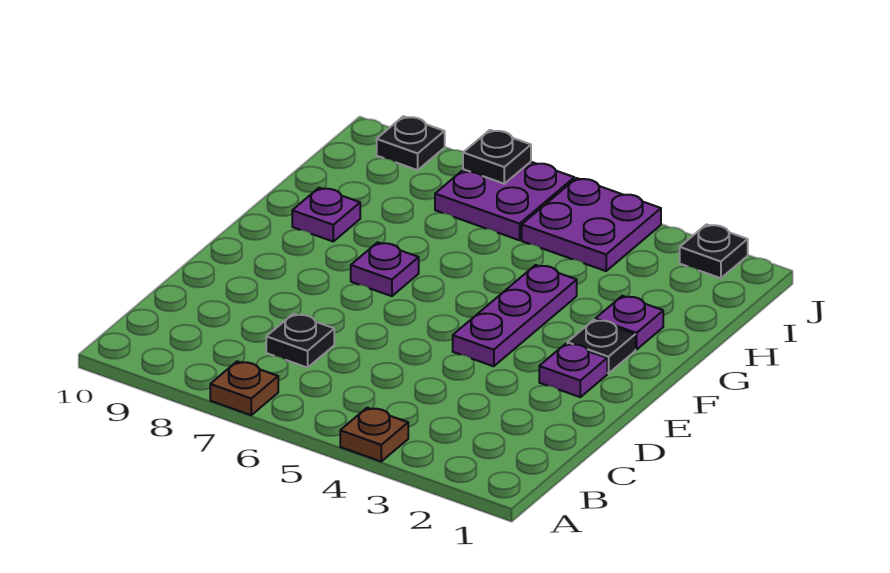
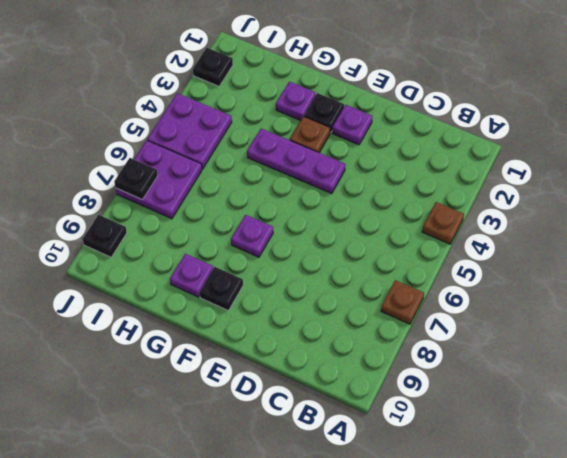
black 1x1 plate [266,314,334,368] -> black 1x1 plate moved to [200,267,243,311]
none -> brown 1x1 plate [290,116,330,153]

